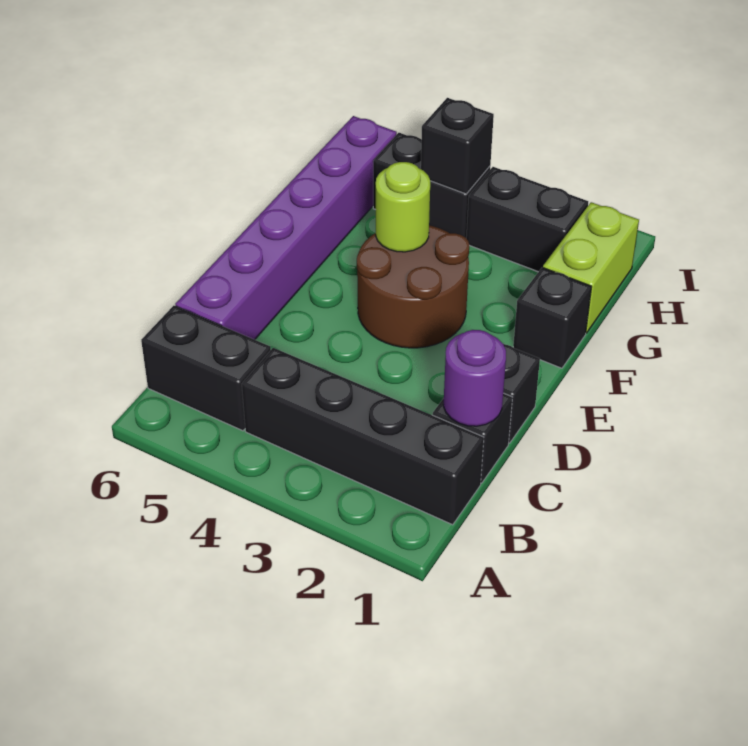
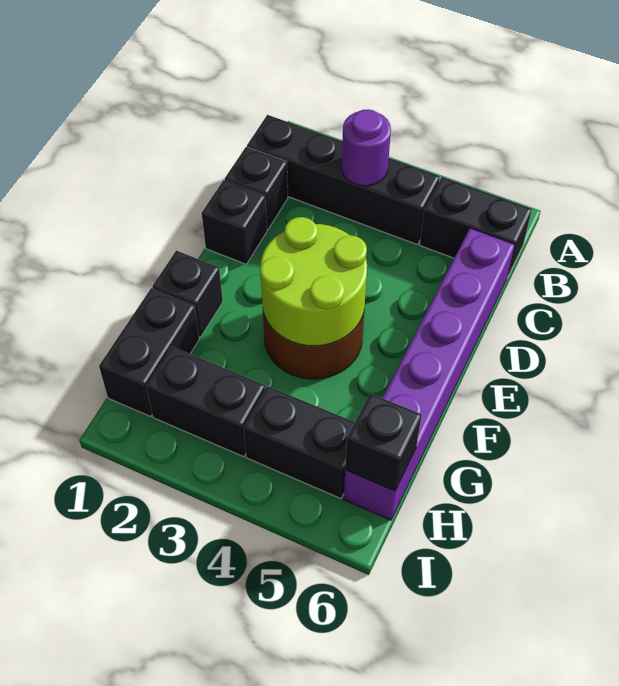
purple 1x1 round brick [443,330,506,426] -> purple 1x1 round brick moved to [342,109,391,186]
lime 1x1 round brick [376,162,430,252] -> lime 2x2 round brick [260,217,367,346]
lime 1x2 brick [543,202,639,333] -> black 1x2 brick [99,288,199,417]
black 1x1 brick [421,98,494,194] -> black 1x1 brick moved to [345,393,422,491]

